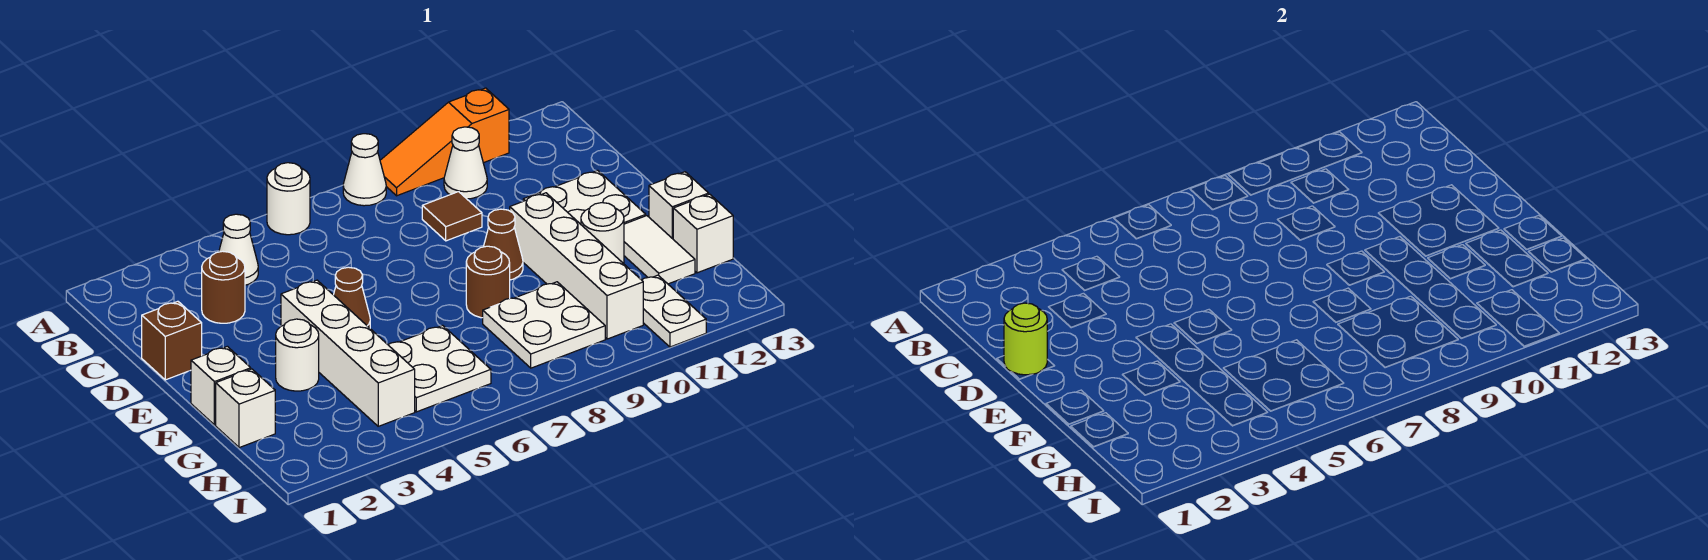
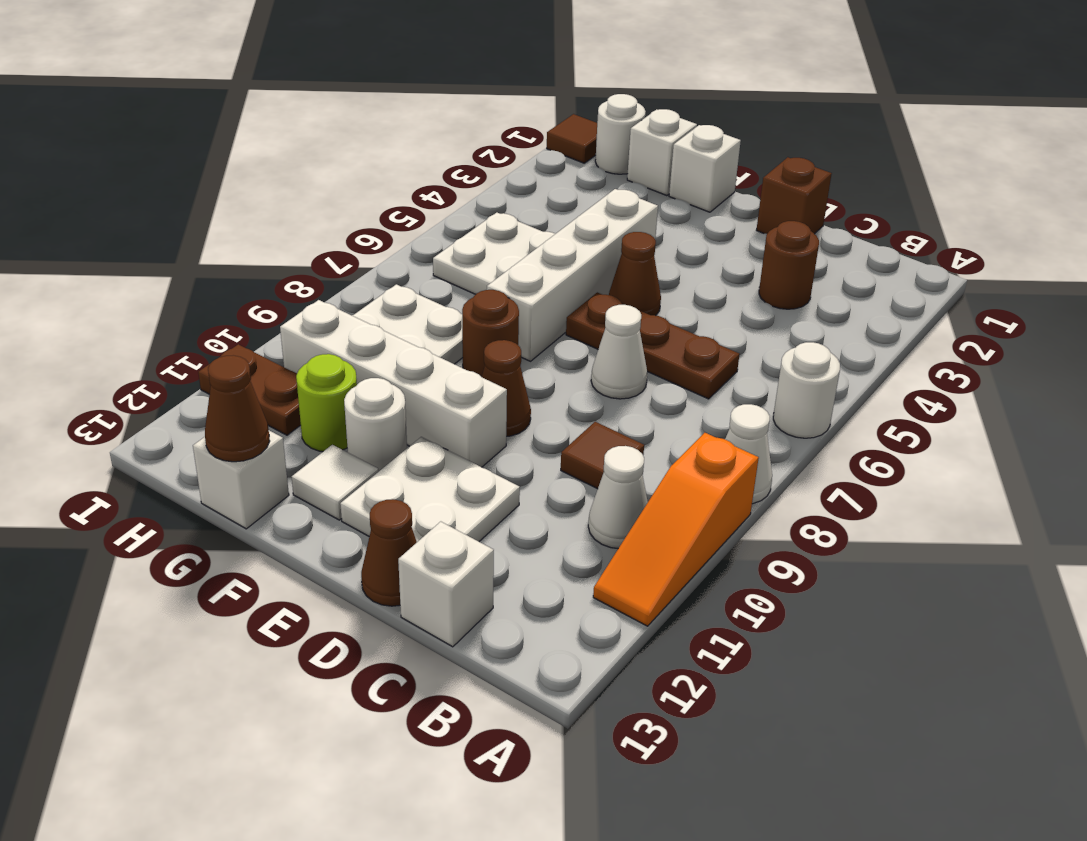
orange 1x3 slope [380,88,509,196] -> orange 1x3 slope turned to [593,433,759,626]
white 1x1 cone [219,214,258,285] -> white 1x1 cone moved to [591,305,647,399]
none -> brown 1x3 plate [566,292,739,399]
lime 1x1 round brick [1004,303,1047,375] -> lime 1x1 round brick moved to [296,354,357,452]
none -> brown 1x1 cone [361,499,417,606]
white 1x4 brick [281,280,415,426] -> white 1x4 brick turned to [487,189,658,361]
white 1x1 round brick [276,319,319,391] -> white 1x1 round brick moved to [595,94,645,174]
white 1x2 tile [624,216,695,284] -> white 1x1 tile [292,445,379,520]
white 1x1 brick [649,172,709,239] -> white 1x1 brick moved to [398,522,494,647]
none -> brown 1x1 cone [205,355,270,462]
white 1x2 plate [642,275,706,347] -> brown 1x2 plate [198,344,301,435]
none -> brown 1x1 tile [547,114,597,163]

